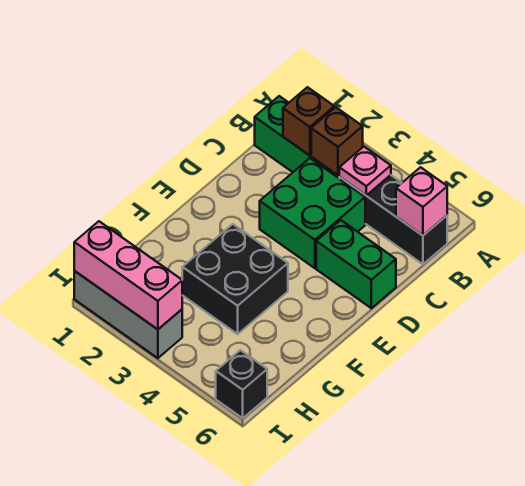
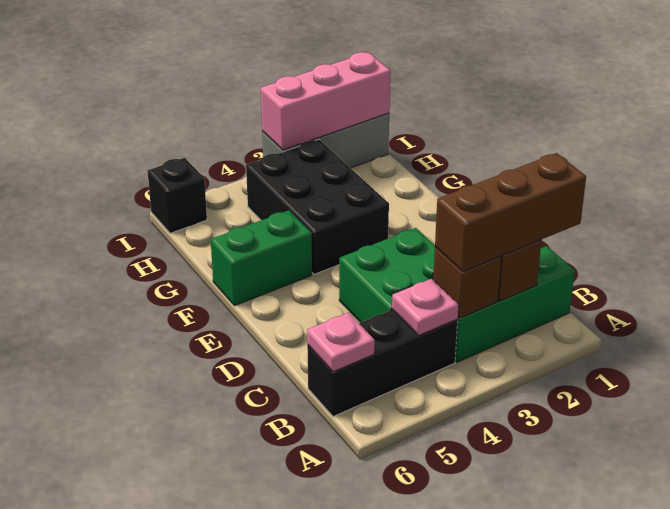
none -> brown 1x3 brick [435,153,586,272]
pink 1x1 brick [396,167,447,235] -> pink 1x1 plate [307,313,375,372]
green 1x2 brick [316,220,396,308] -> green 1x2 brick moved to [211,210,312,306]
black 2x2 brick [182,224,288,334] -> black 2x3 brick [246,139,389,274]

